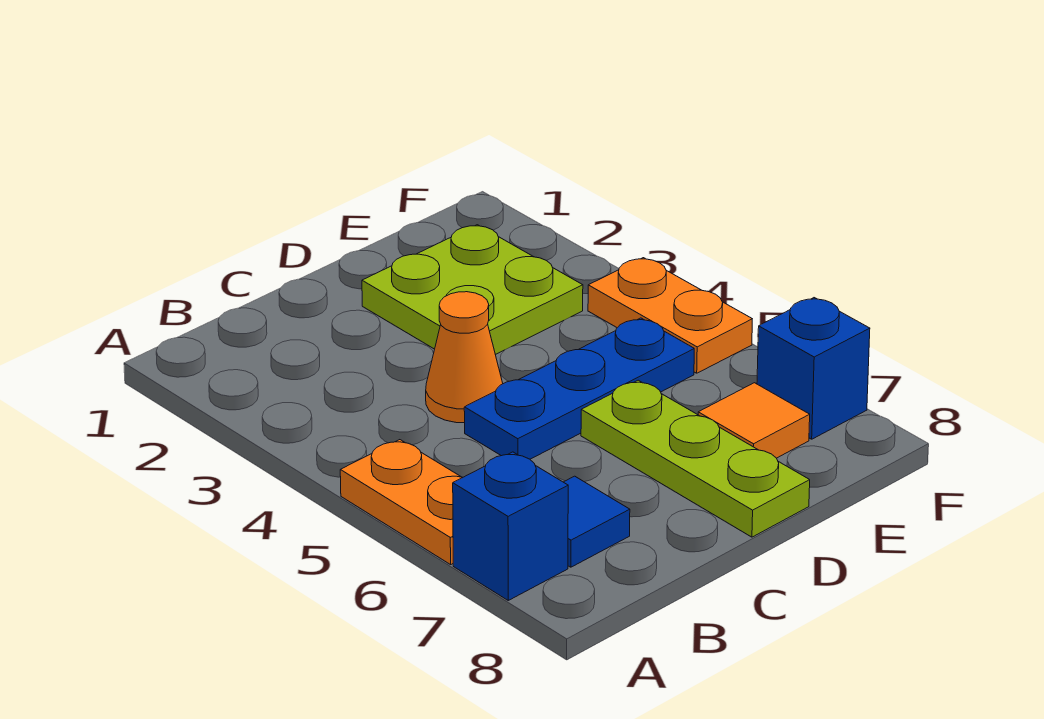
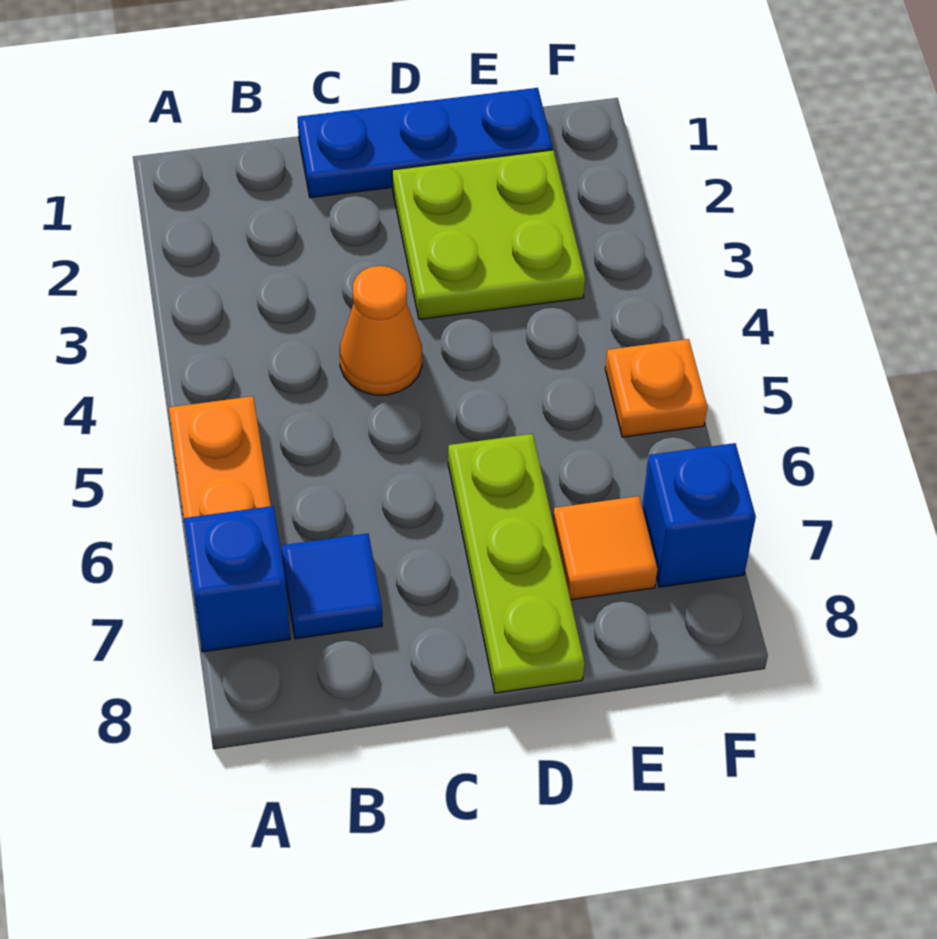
blue 1x3 plate [464,318,694,459] -> blue 1x3 plate moved to [298,88,553,198]
orange 1x2 plate [588,258,752,373] -> orange 1x1 plate [605,339,707,437]

